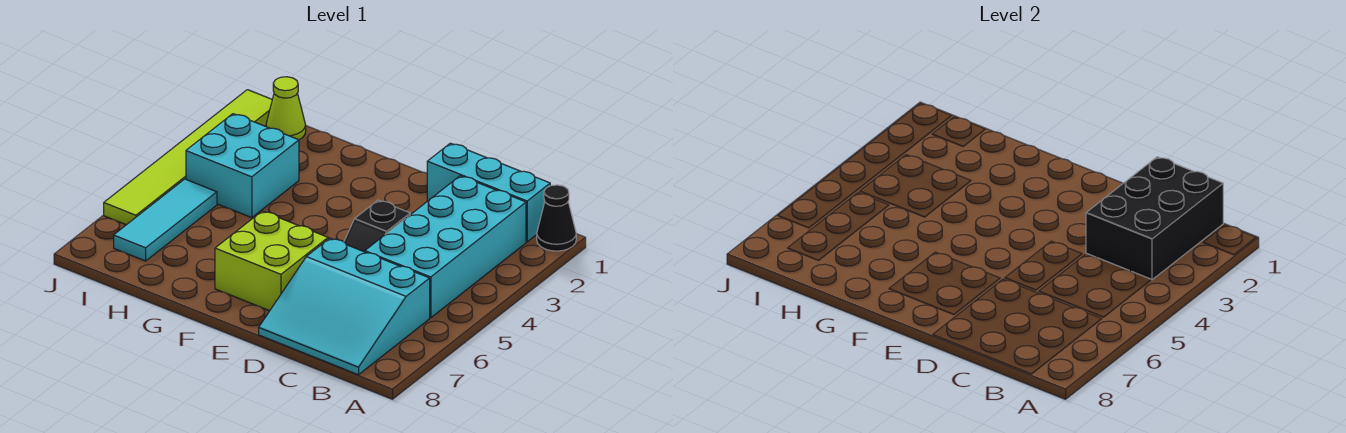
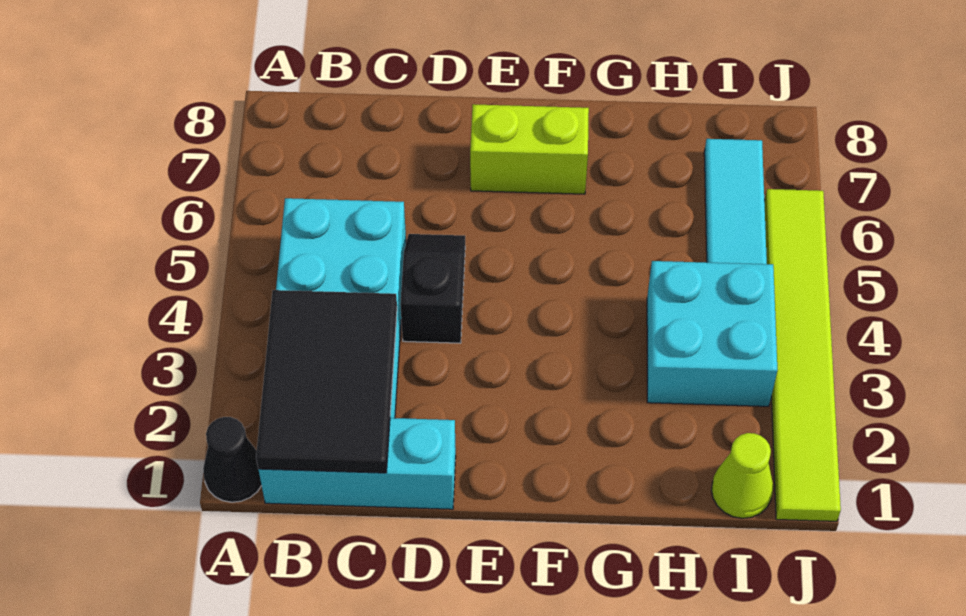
black 2x3 brick [1086,157,1223,280] -> black 2x3 tile [256,290,397,473]
cyan 3x3 slope [259,238,430,375] -> none
lime 2x2 brick [215,211,328,311] -> lime 1x2 brick [470,104,589,194]

